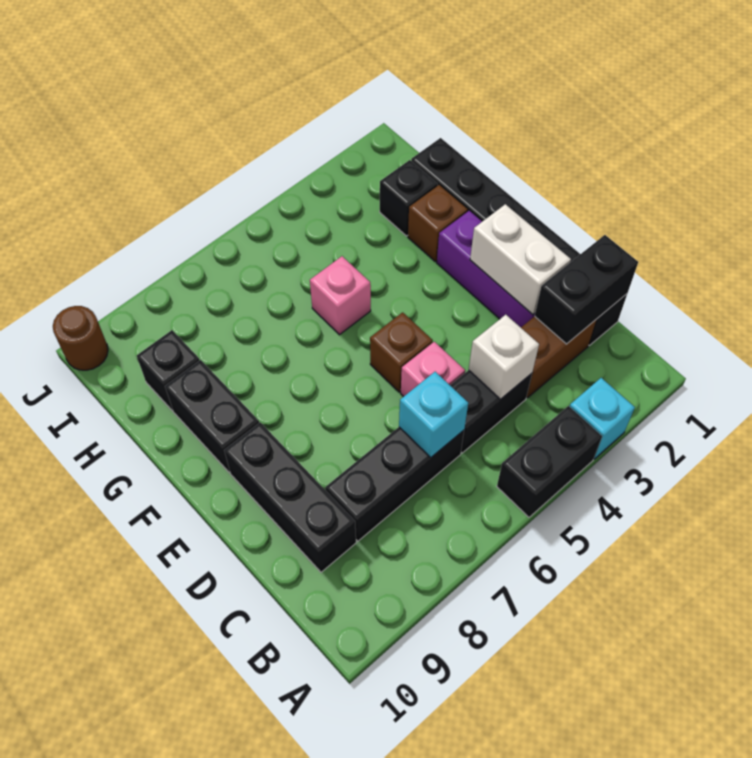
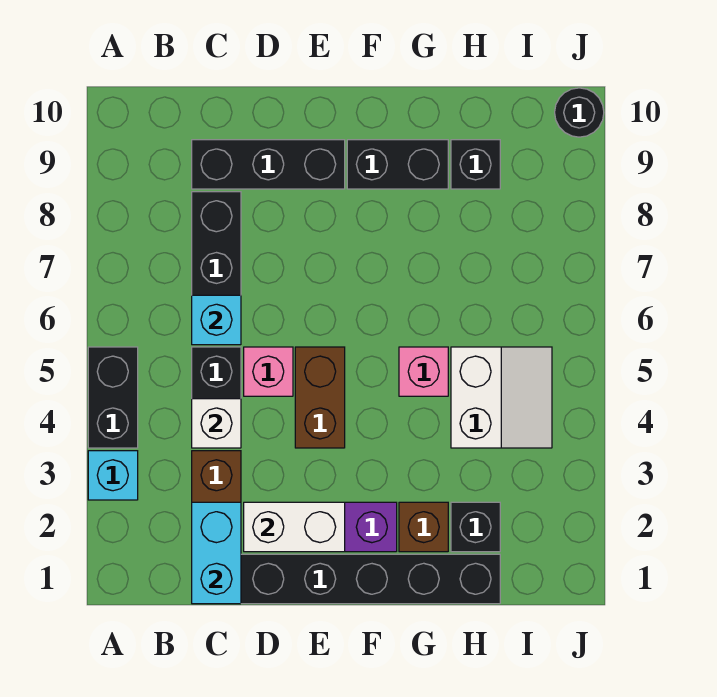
black 1x2 brick [535,235,638,344] -> cyan 1x2 brick [192,502,241,604]
brown 1x1 brick [370,312,433,392] -> brown 1x2 brick [295,347,345,448]
none -> white 2x2 slope [451,347,552,448]
brown 1x1 round brick [53,306,108,370] -> black 1x1 round brick [555,88,604,137]

